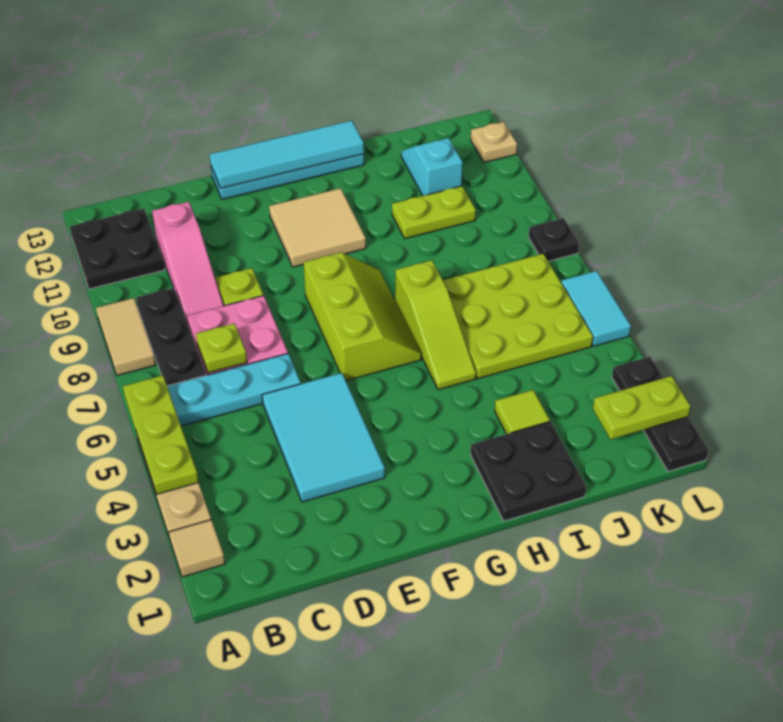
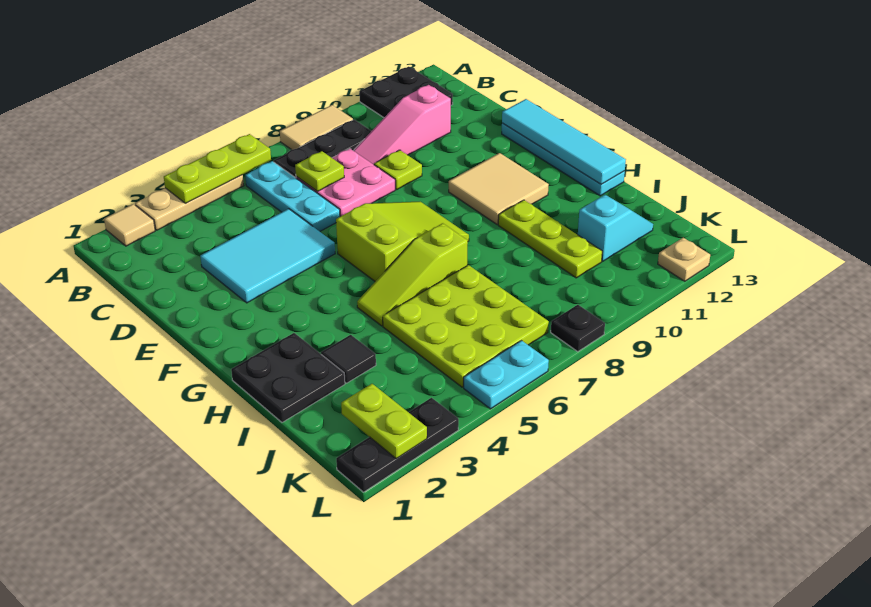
lime 2x3 slope [303,252,421,381] -> lime 2x3 slope turned to [336,202,469,281]
lime 1x1 tile [495,390,550,434] -> black 1x1 tile [321,335,376,383]
lime 1x2 plate [392,186,476,238] -> lime 1x3 plate [498,200,602,278]
cyan 1x2 tile [561,271,631,346] -> cyan 1x2 plate [464,341,549,409]

